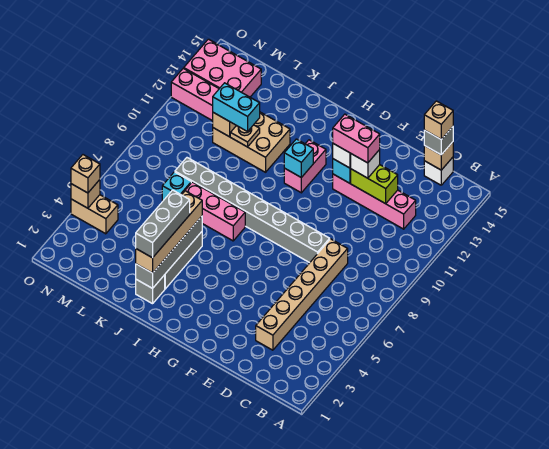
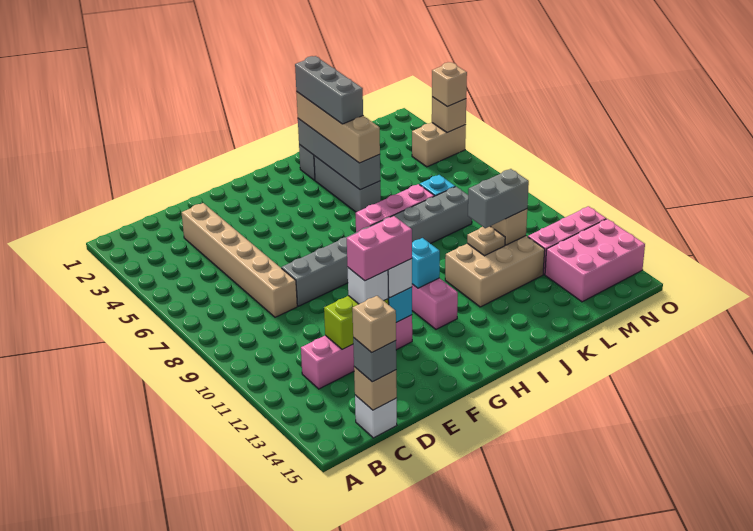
cyan 1x2 brick [213,83,260,132] -> grey 1x2 brick [468,169,529,228]

